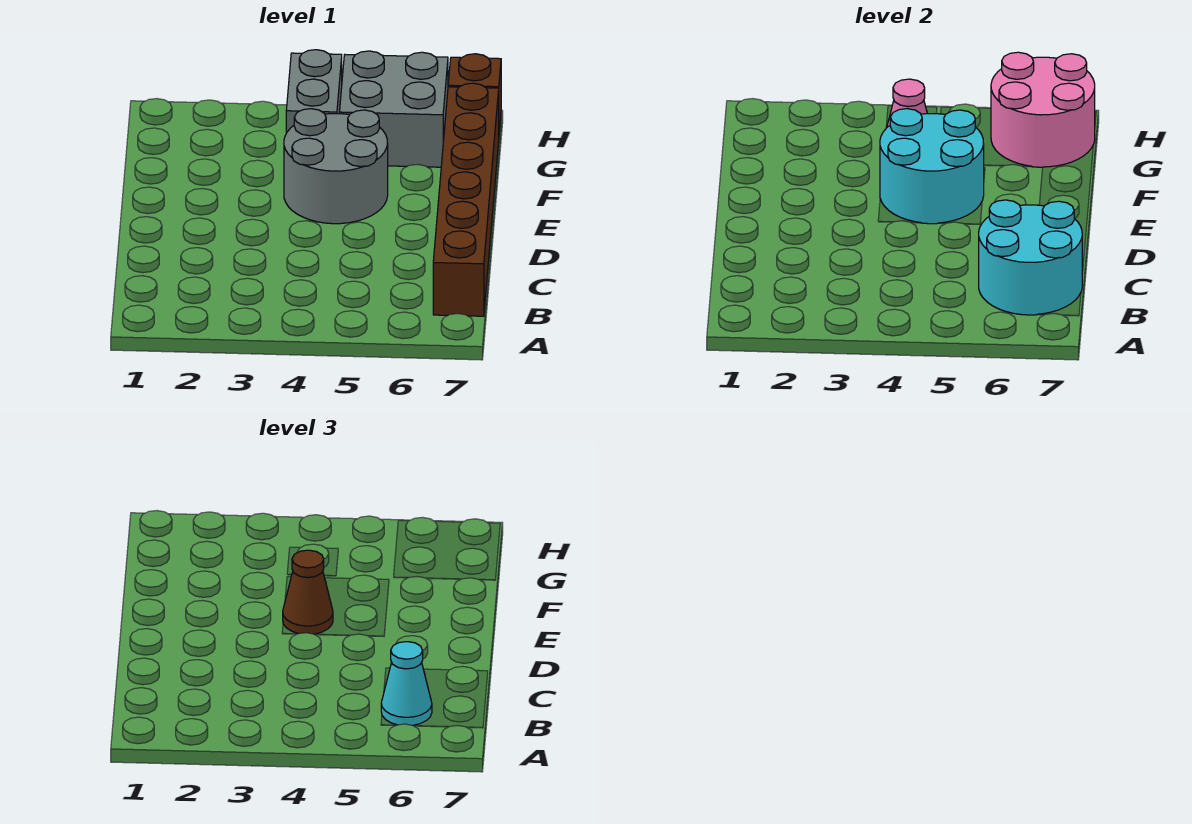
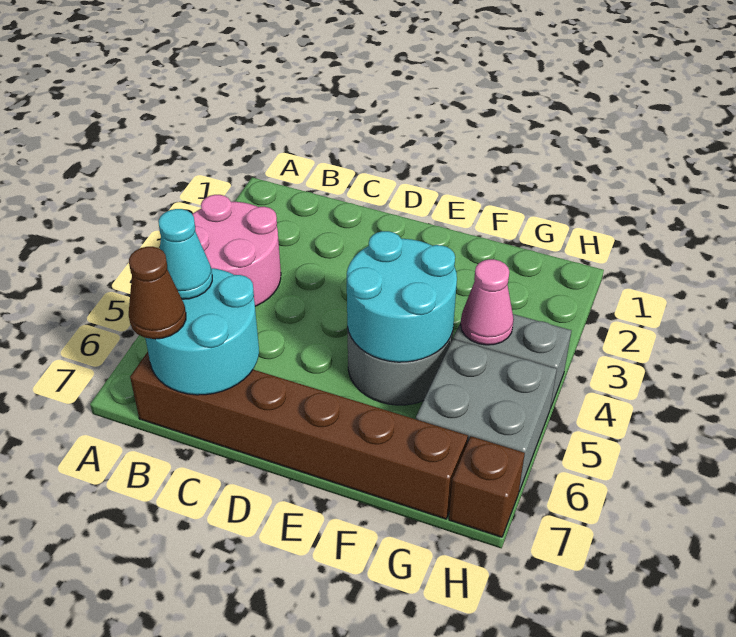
brown 1x1 cone [283,550,333,634] -> brown 1x1 cone moved to [129,247,186,339]
pink 2x2 round brick [991,52,1095,167] -> pink 2x2 round brick moved to [192,195,281,306]

